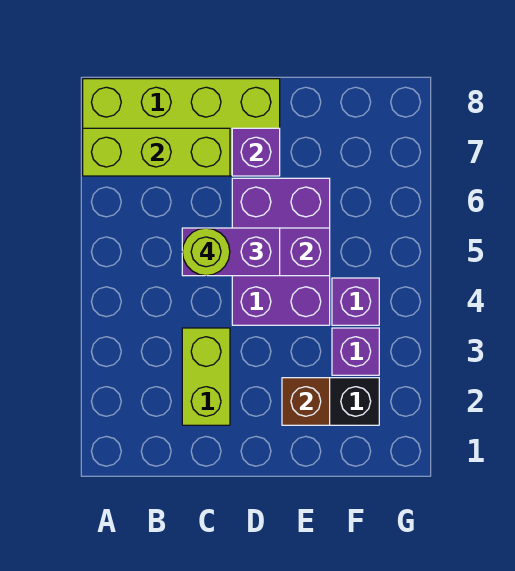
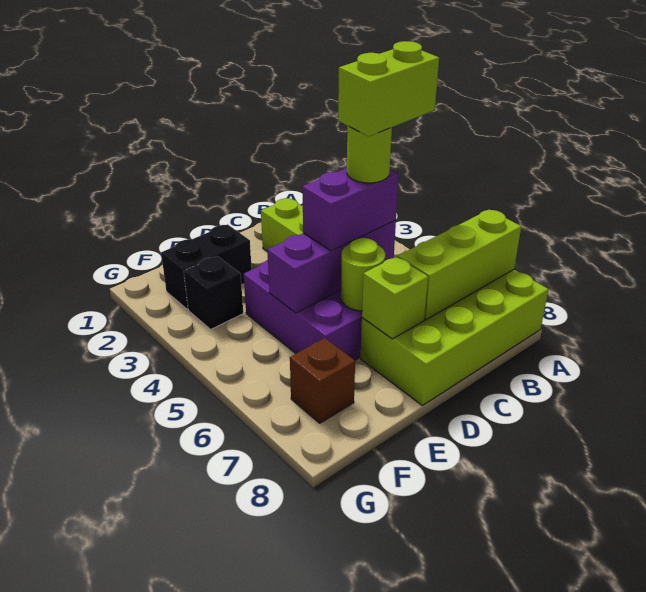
none -> lime 1x2 brick [338,41,439,136]
none -> lime 1x1 round brick [341,238,385,311]
purple 1x1 brick [232,128,280,176] -> lime 1x1 brick [362,257,428,339]
brown 1x1 brick [282,378,330,425] -> brown 1x1 brick moved to [290,338,355,423]
purple 1x1 brick [332,328,379,375] -> black 1x1 brick [184,256,243,329]
purple 1x1 brick [332,278,379,325] -> none

